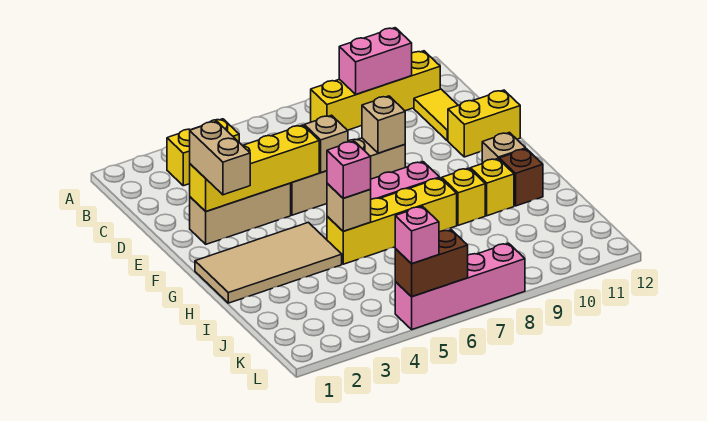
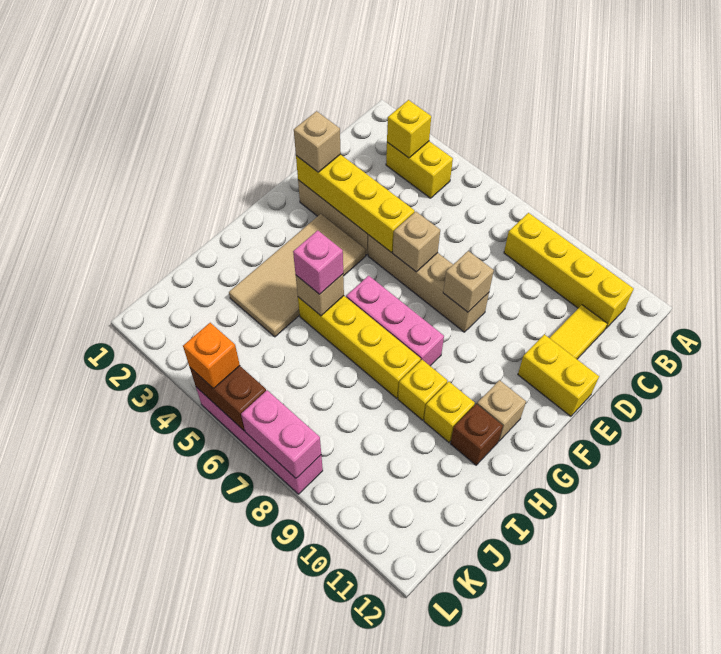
none -> yellow 1x1 brick [387,100,431,158]
pink 1x2 brick [339,28,412,94] -> pink 1x2 brick moved to [241,390,321,478]
tan 1x2 brick [190,121,250,195] -> tan 1x1 brick [294,111,341,172]
tan 2x4 tile [195,222,342,303] -> tan 2x4 tile turned to [229,214,366,337]
pink 1x1 brick [395,206,439,264] -> orange 1x1 brick [183,323,240,389]

